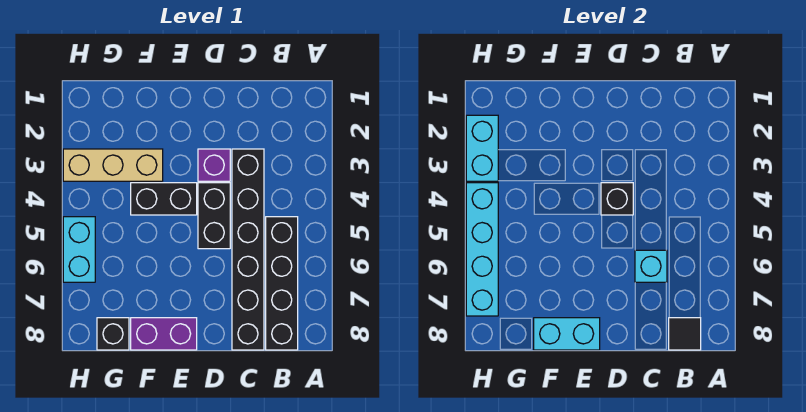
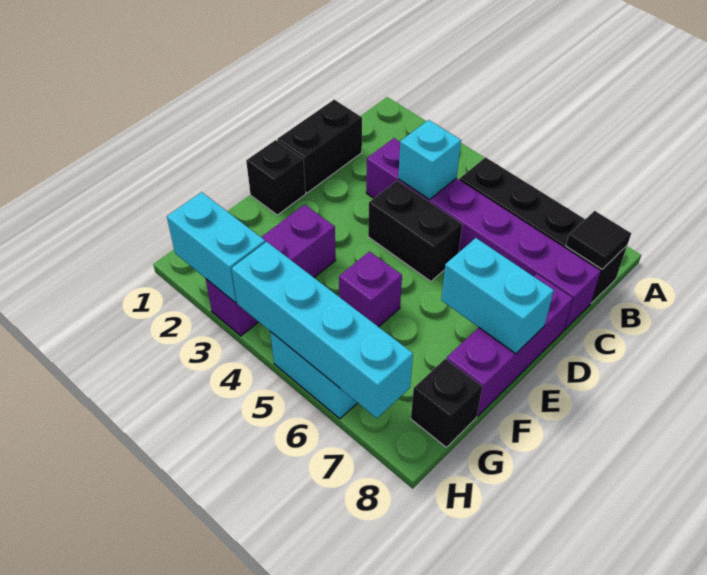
black 1x6 brick [232,149,264,350] -> purple 1x6 brick [366,138,601,330]
cyan 1x1 brick [635,250,667,282] -> cyan 1x1 brick moved to [398,120,461,200]
purple 1x1 brick [198,149,230,181] -> purple 1x1 brick moved to [339,252,402,327]
black 1x1 brick [601,183,633,215] -> black 1x1 brick moved to [246,140,306,215]
black 1x2 brick [131,183,197,215] -> black 1x2 brick moved to [277,100,362,193]
purple 1x2 brick [131,318,197,350] -> purple 1x3 brick [447,274,573,416]
cyan 1x2 brick [534,318,600,350] -> cyan 1x2 brick turned to [441,238,554,354]
tan 1x3 brick [63,149,163,181] -> purple 1x3 brick [206,205,336,336]

